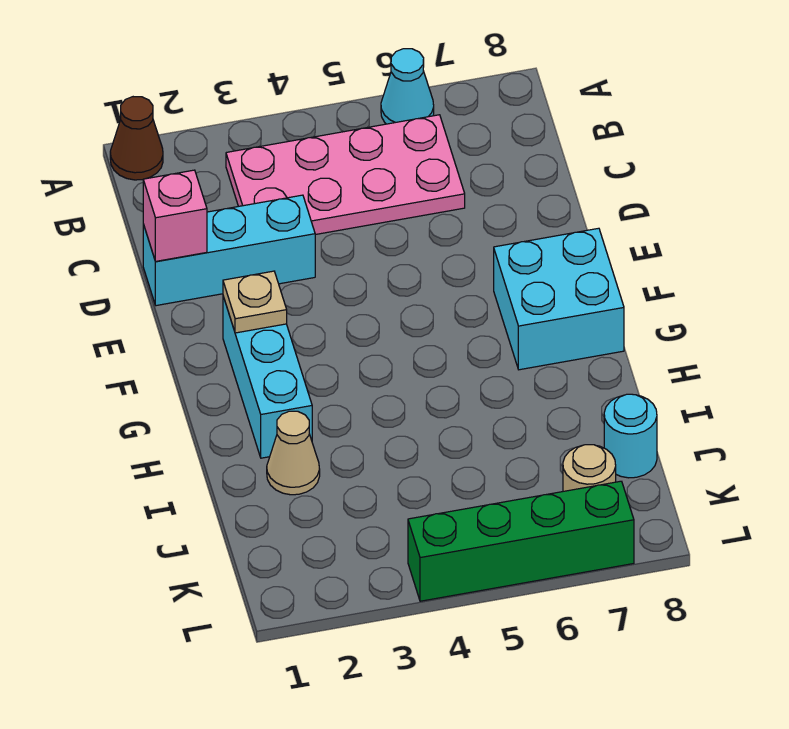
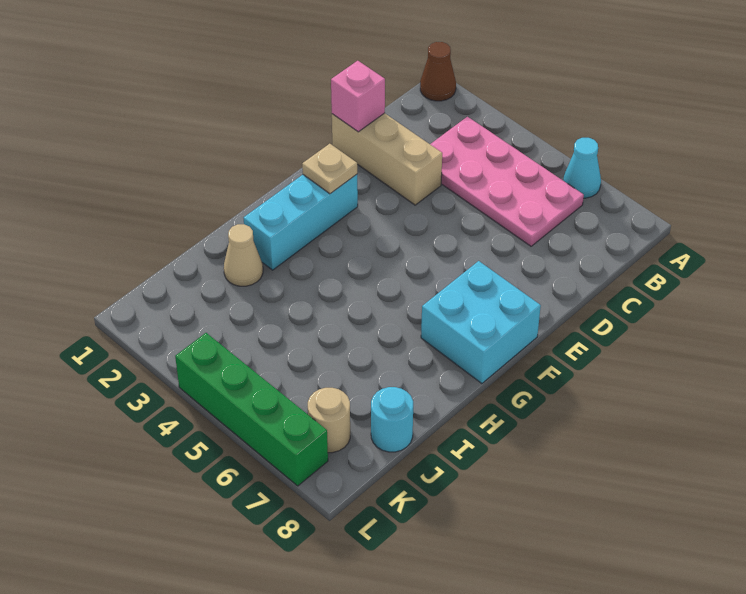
cyan 1x3 brick [143,195,315,306] -> tan 1x3 brick [332,113,442,205]

